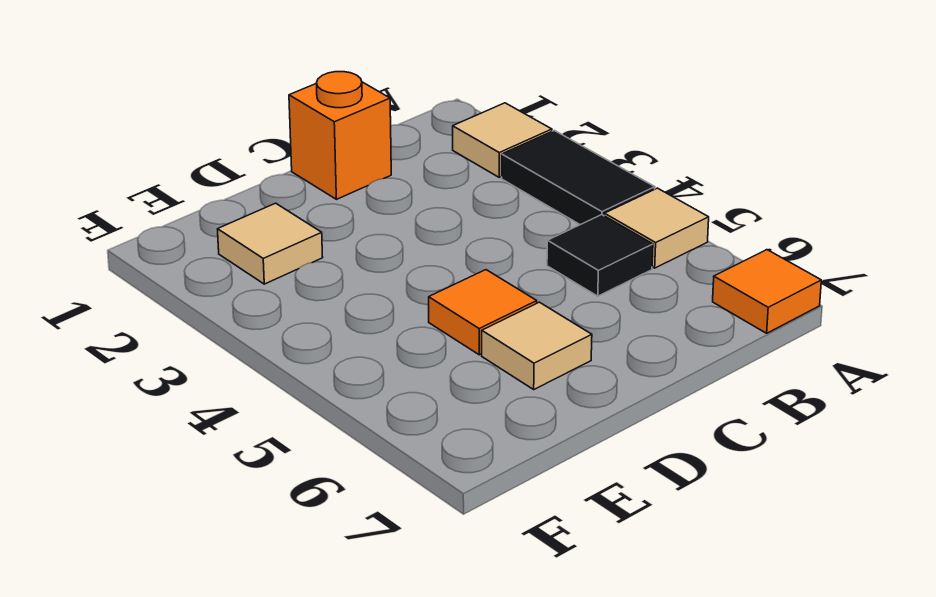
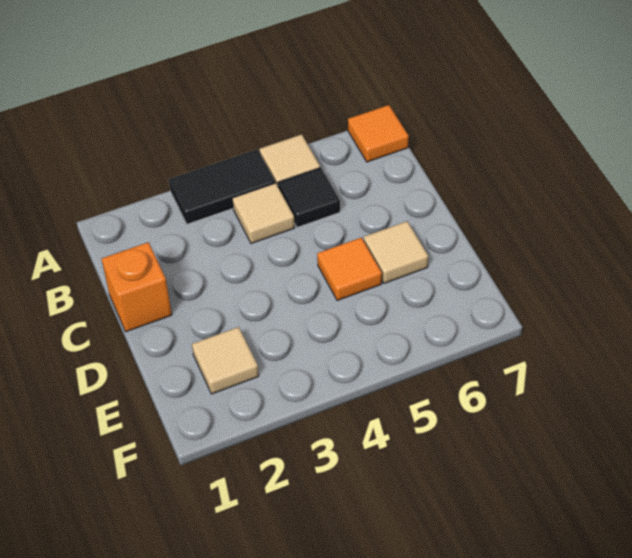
tan 1x1 tile [453,103,552,177] -> tan 1x1 tile moved to [232,183,295,244]

